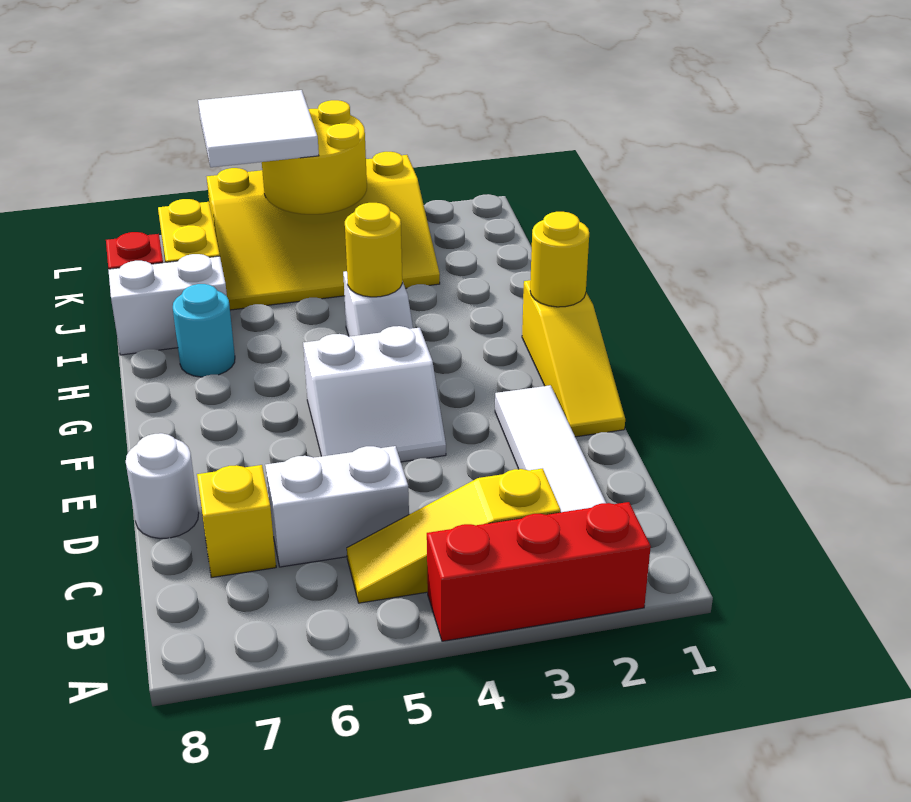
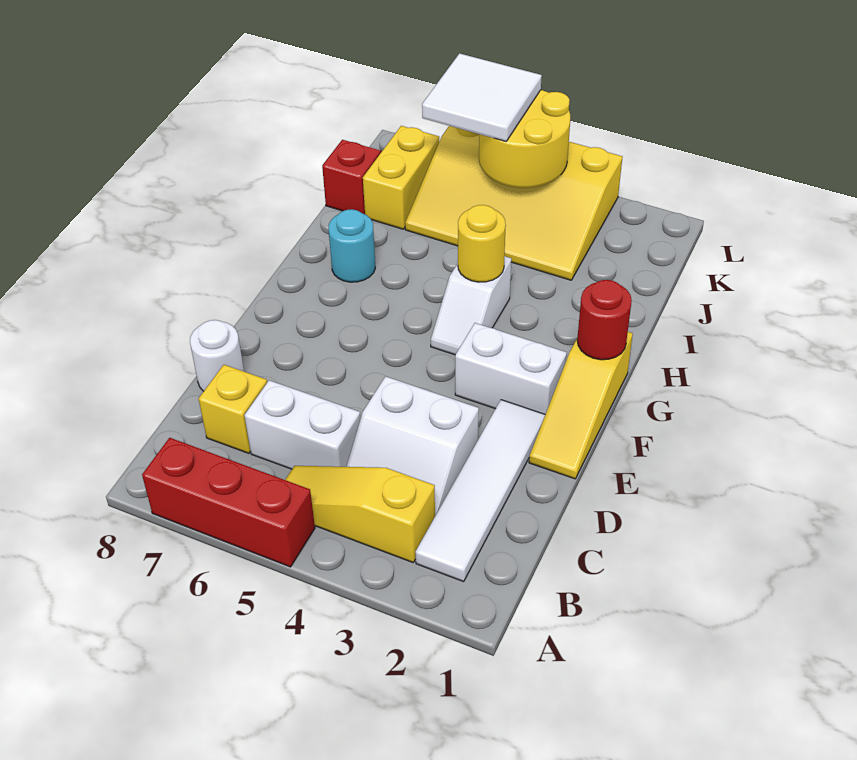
red 1x3 brick [427,502,651,641] -> red 1x3 brick moved to [142,438,315,567]
white 2x2 slope [303,326,446,462] -> white 2x2 slope moved to [346,376,479,516]
yellow 1x1 round brick [530,212,589,307] -> red 1x1 round brick [577,280,632,360]
white 1x2 brick [108,254,227,355] -> white 1x2 brick moved to [455,323,567,414]

